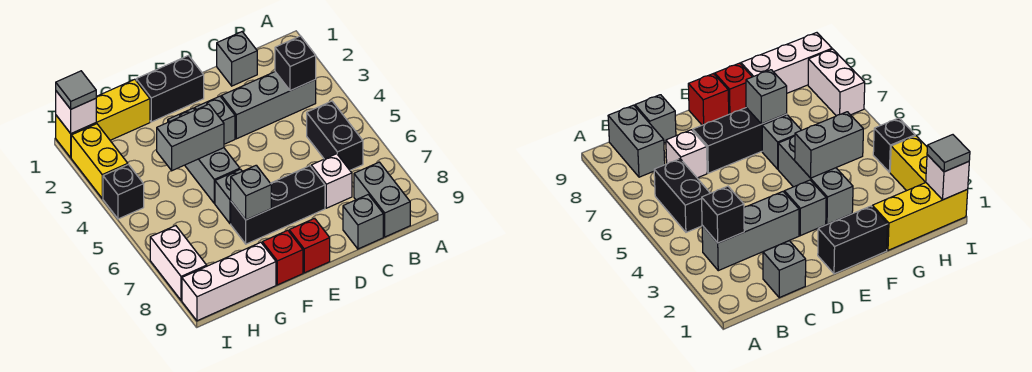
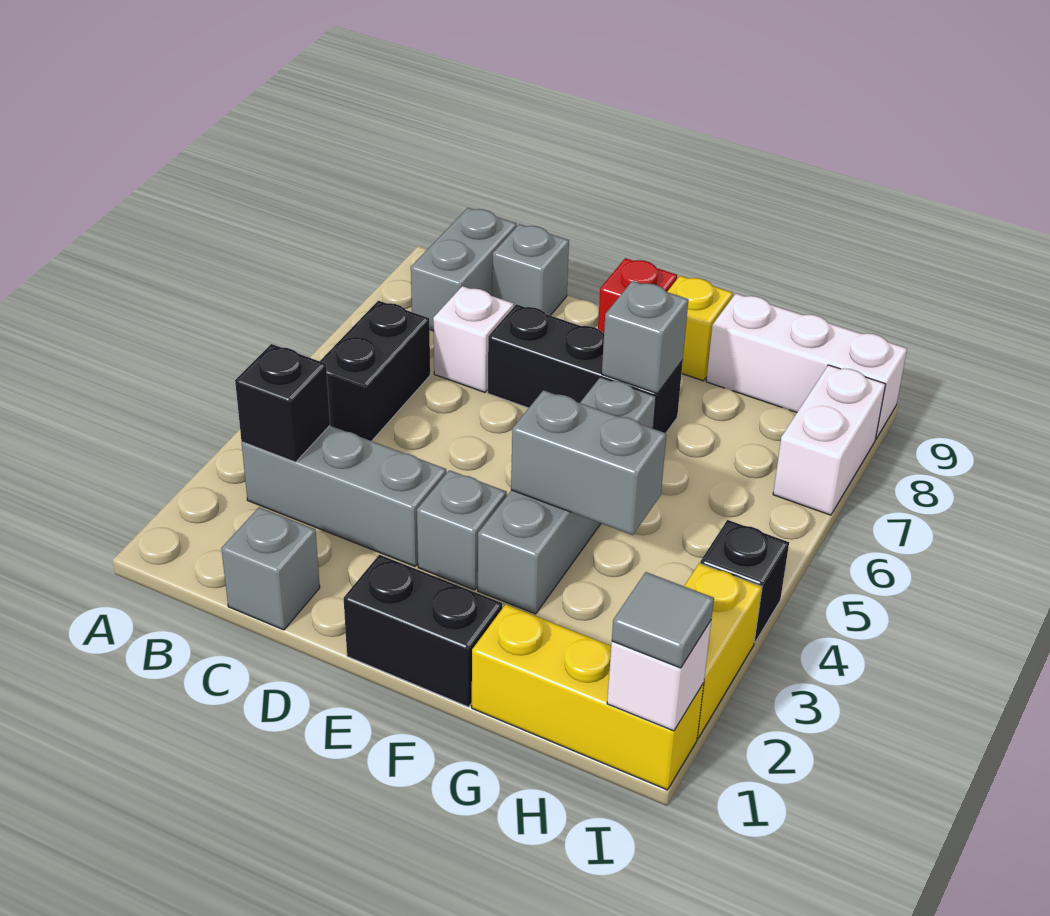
red 1x1 brick [262,230,303,285] -> yellow 1x1 brick [667,276,733,381]

